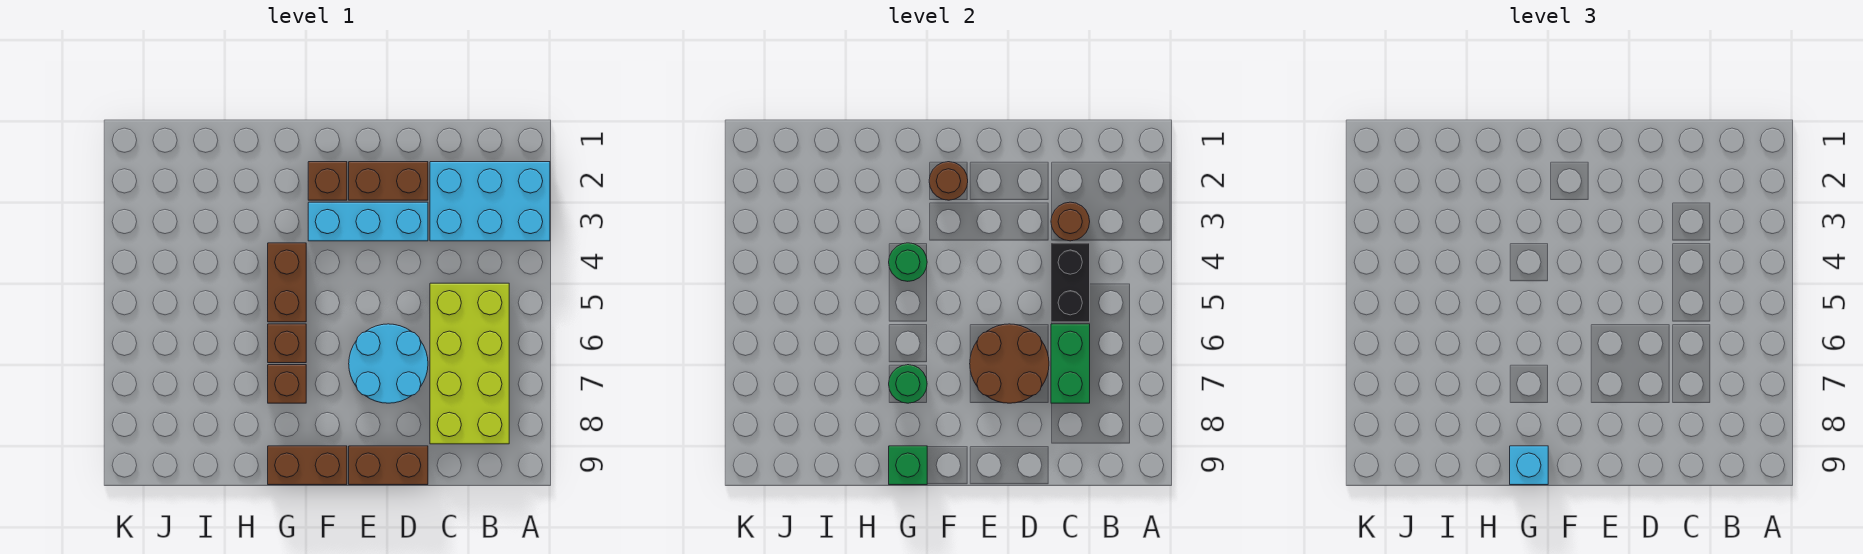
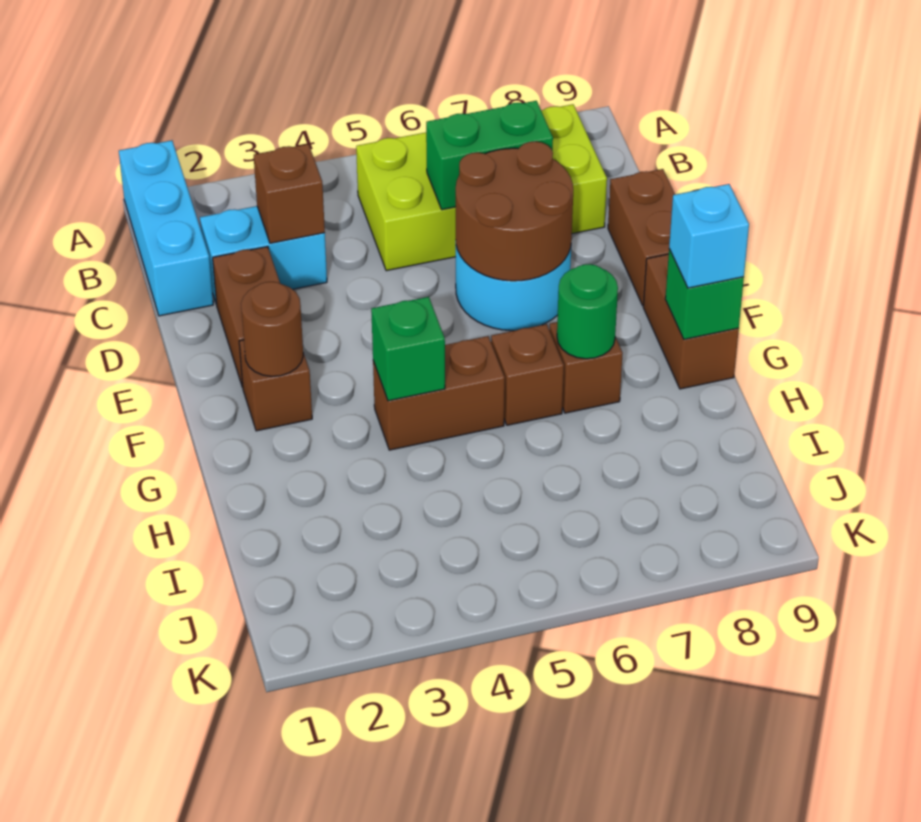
cyan 2x3 brick [430,162,550,241] -> cyan 1x2 brick [200,206,327,305]
brown 1x1 round brick [1051,202,1090,241] -> brown 1x1 brick [254,144,325,243]
black 1x2 brick [1051,243,1090,322] -> none
cyan 1x3 brick [308,202,428,241] -> cyan 1x3 brick moved to [119,140,213,316]
green 1x1 round brick [889,243,927,281] -> green 1x1 brick [371,297,445,401]

